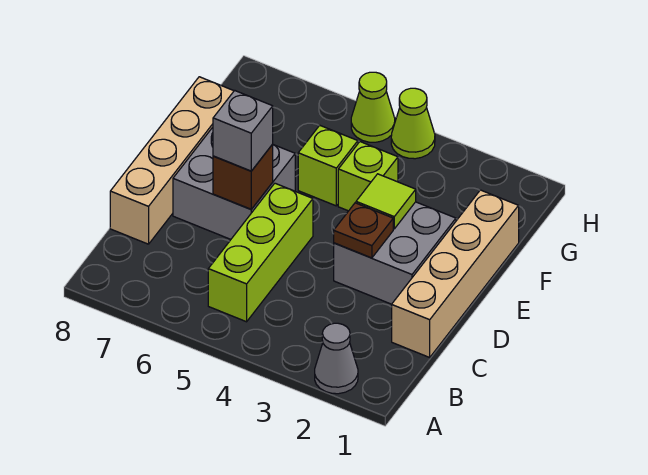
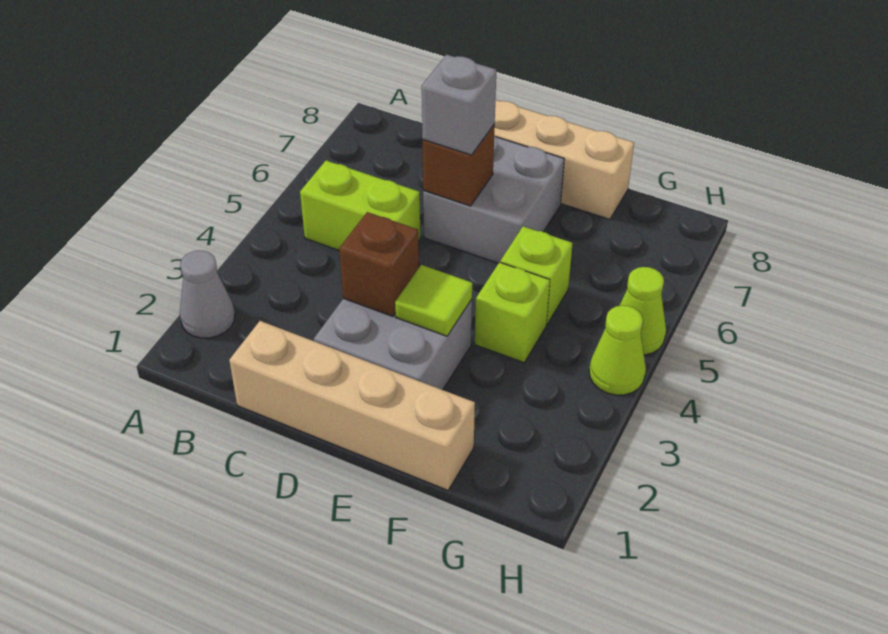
lime 1x3 brick [208,183,313,322] -> lime 1x2 brick [300,160,420,250]
brown 1x1 plate [334,203,393,258] -> brown 1x1 brick [339,212,419,316]

